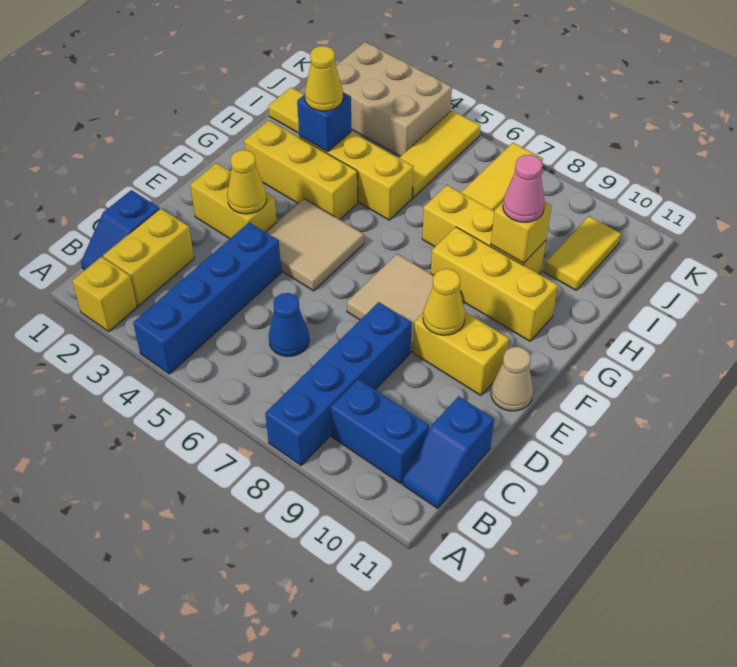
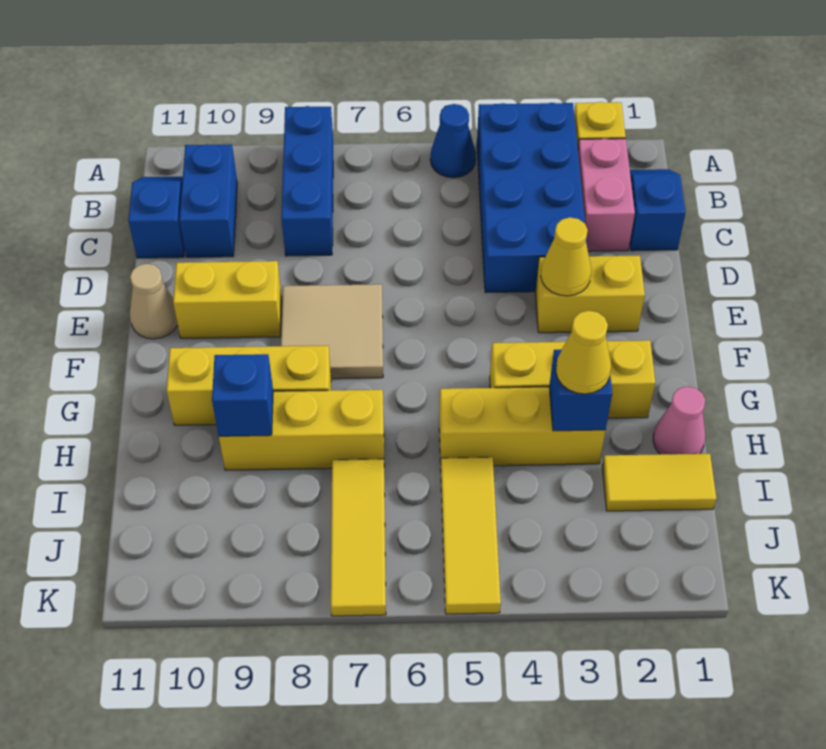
blue 1x4 brick [133,223,281,374] -> blue 2x4 brick [477,103,588,293]
blue 1x4 brick [265,302,412,465] -> blue 1x3 brick [281,106,333,256]
yellow 1x2 brick [103,208,194,306] -> pink 1x2 brick [578,139,635,251]
blue 1x2 brick [331,379,429,484] -> blue 1x2 brick turned to [180,144,237,257]
blue 1x1 cone [269,293,309,357] -> blue 1x1 cone moved to [430,104,476,178]
tan 2x2 tile [266,199,364,291] -> none
yellow 1x1 cone [423,269,465,335] -> none
yellow 1x1 brick [491,202,552,263] -> blue 1x1 brick [212,354,273,436]
pink 1x1 cone [503,155,545,222] -> pink 1x1 cone moved to [653,386,705,454]
yellow 1x2 tile [544,216,621,290] -> none
tan 2x3 brick [336,42,452,157] -> none

